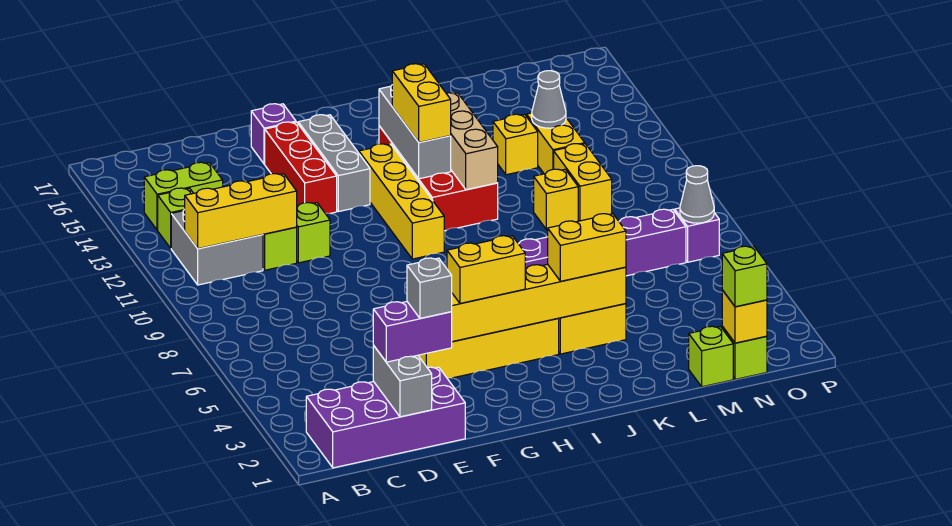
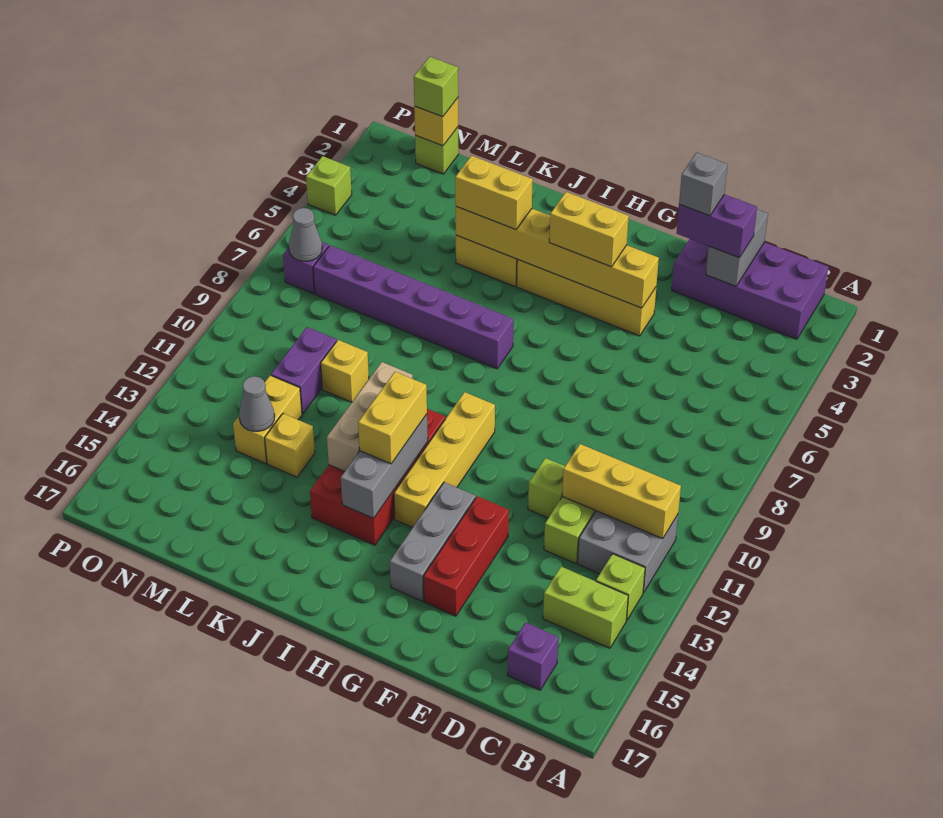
purple 1x1 brick [251,104,296,164] -> purple 1x1 brick moved to [508,623,558,690]
lime 1x1 brick [689,326,733,387] -> lime 1x1 brick moved to [306,156,352,215]
yellow 1x2 brick [554,144,612,221] -> purple 1x2 brick [271,327,337,414]

